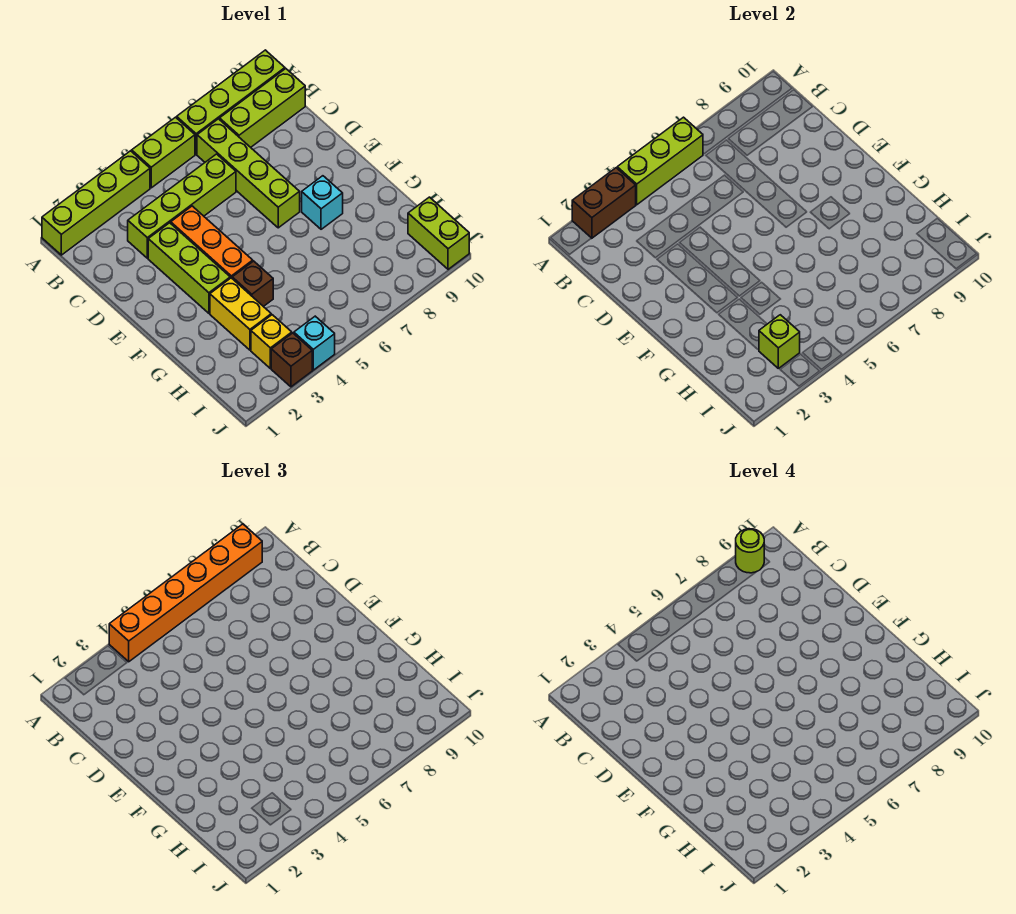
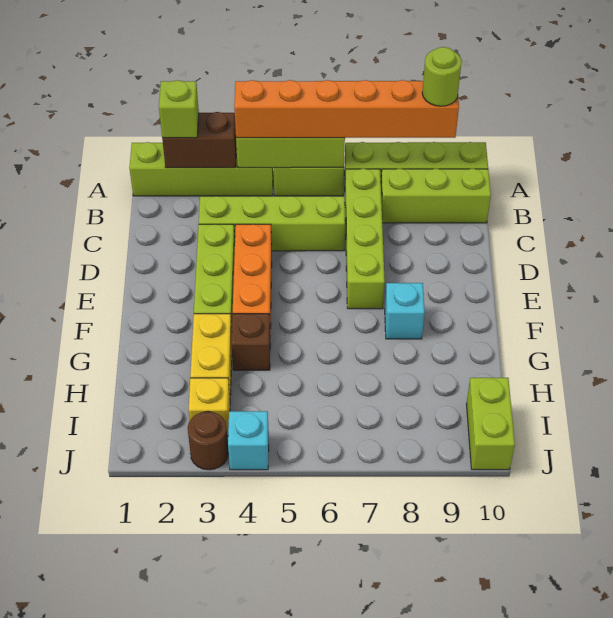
lime 1x1 brick [759,315,800,368] -> lime 1x1 brick moved to [159,80,199,138]
brown 1x1 brick [271,333,312,387] -> brown 1x1 round brick [188,411,228,470]

